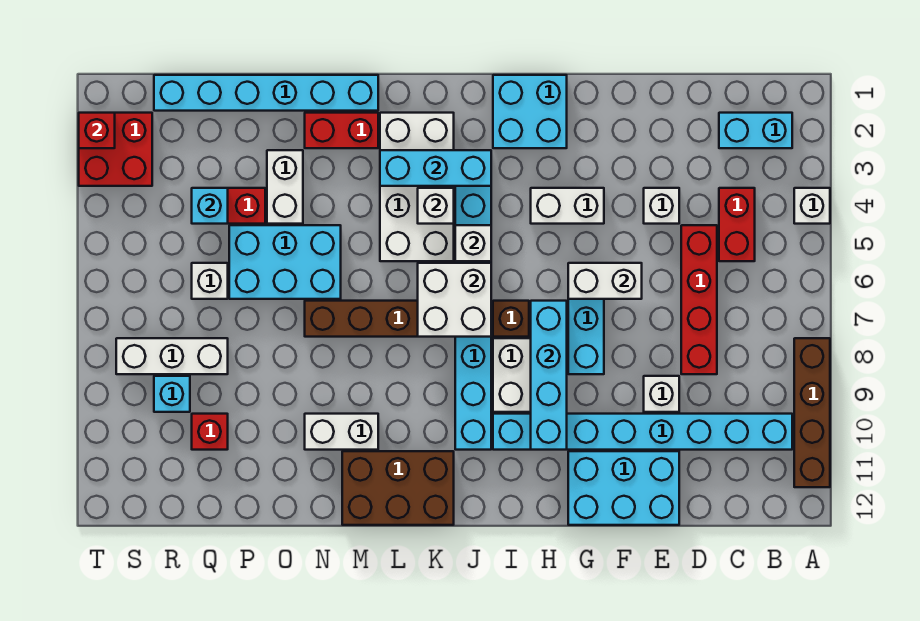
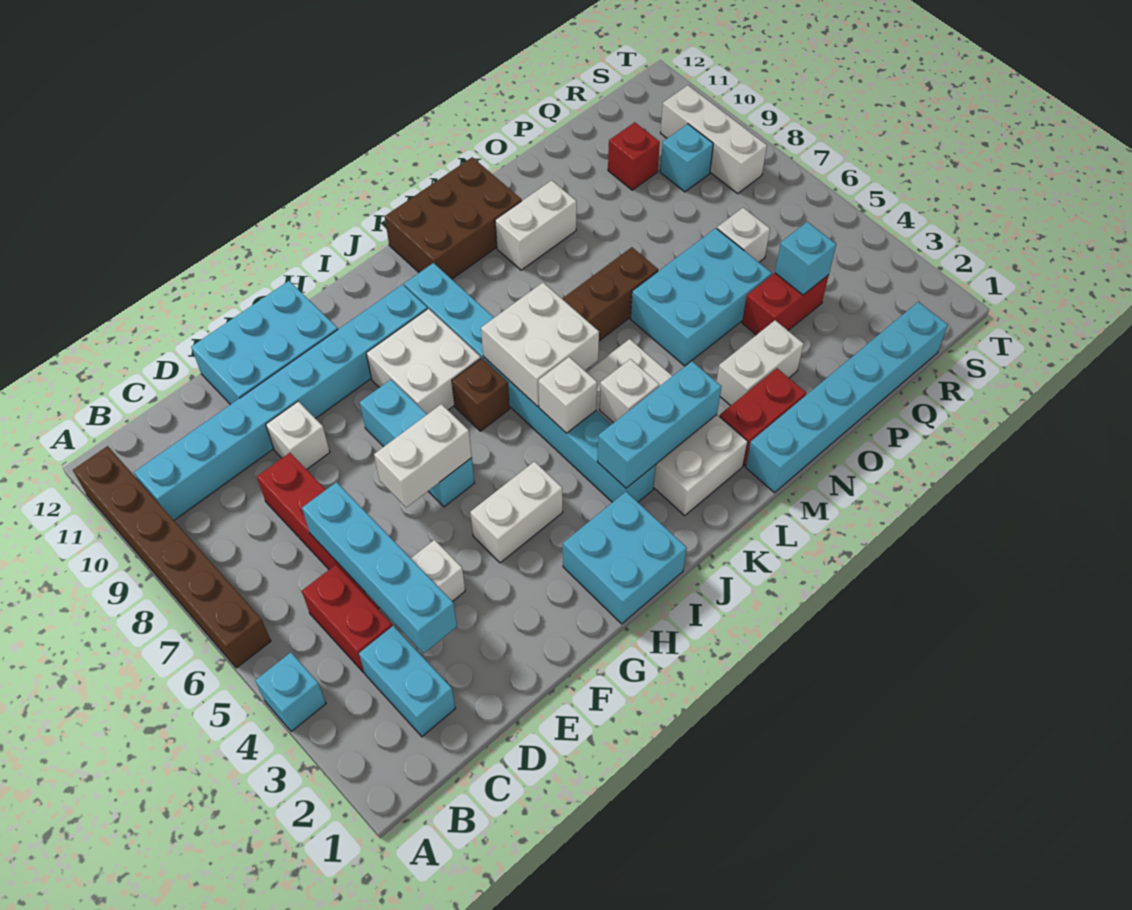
white 1x1 brick [794,188,830,224] -> cyan 1x1 brick [255,653,326,732]
brown 1x4 brick [794,338,830,487] -> brown 1x6 brick [73,446,271,668]
cyan 1x2 brick [719,113,792,148] -> cyan 1x2 brick turned to [359,626,455,737]
cyan 1x4 brick [531,301,567,450] -> cyan 1x4 brick moved to [302,482,457,654]
white 1x2 brick [267,150,303,224] -> white 1x2 brick turned to [716,320,804,406]
white 1x3 brick [116,338,228,374] -> white 1x3 brick turned to [661,85,767,194]
red 2x2 brick [79,113,152,186] -> none
red 1x1 brick [79,113,115,148] -> none

